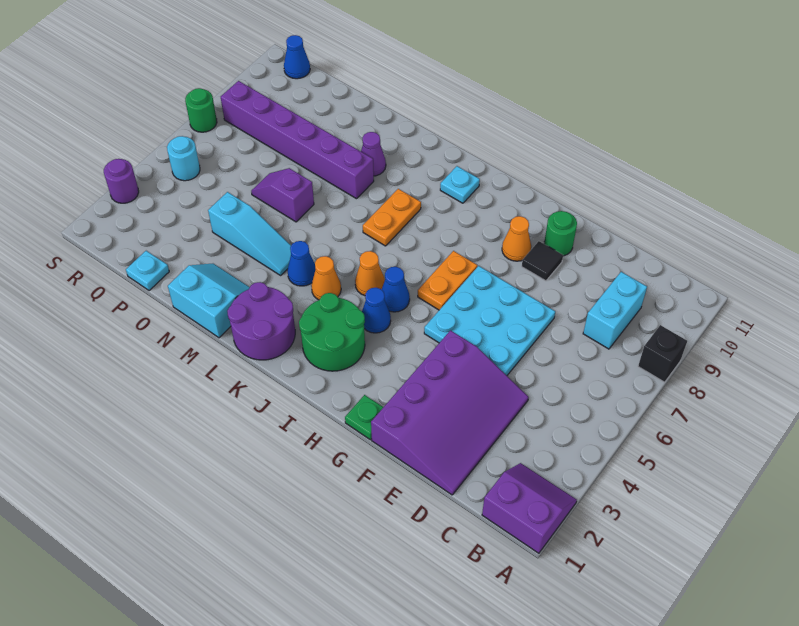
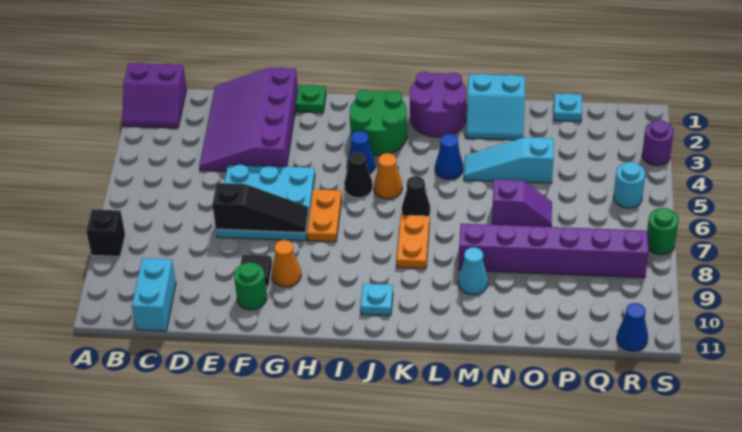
cyan 1x2 brick [583,272,647,349] -> cyan 1x2 brick moved to [132,258,176,331]
none -> black 1x3 slope [212,183,308,233]
blue 1x1 cone [382,267,410,312] -> black 1x1 cone [344,152,373,198]
orange 1x1 cone [311,256,341,300] -> none
none -> black 1x1 cone [402,176,430,216]
purple 1x1 cone [361,132,386,176] -> cyan 1x1 cone [458,247,488,295]

